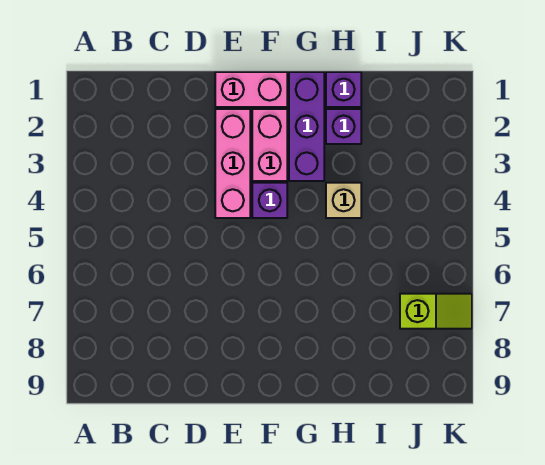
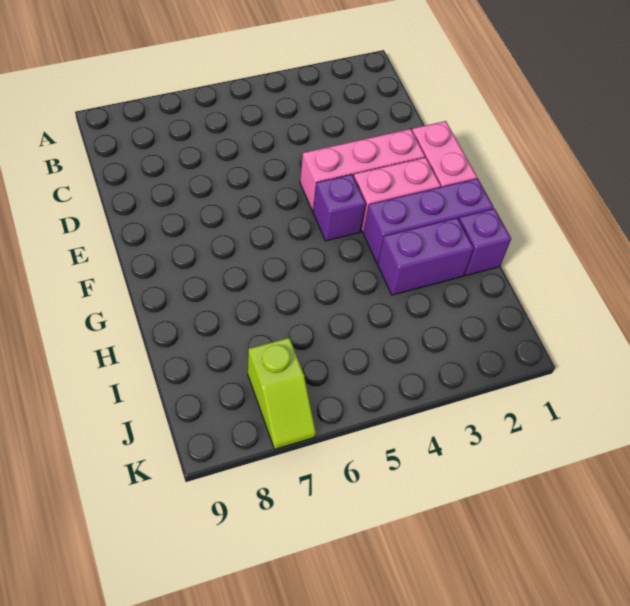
purple 1x1 brick [326,109,361,144] -> purple 1x2 brick [377,218,474,295]
tan 1x1 brick [326,183,361,218] -> none

